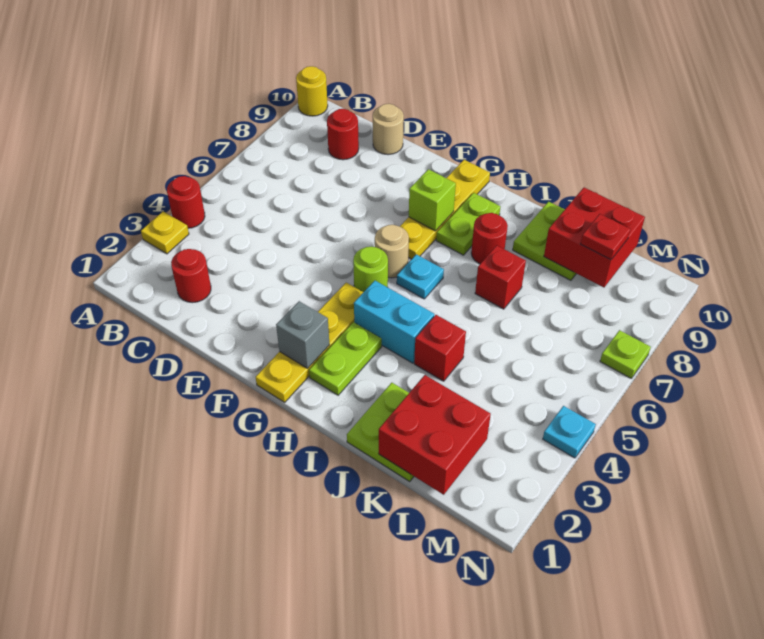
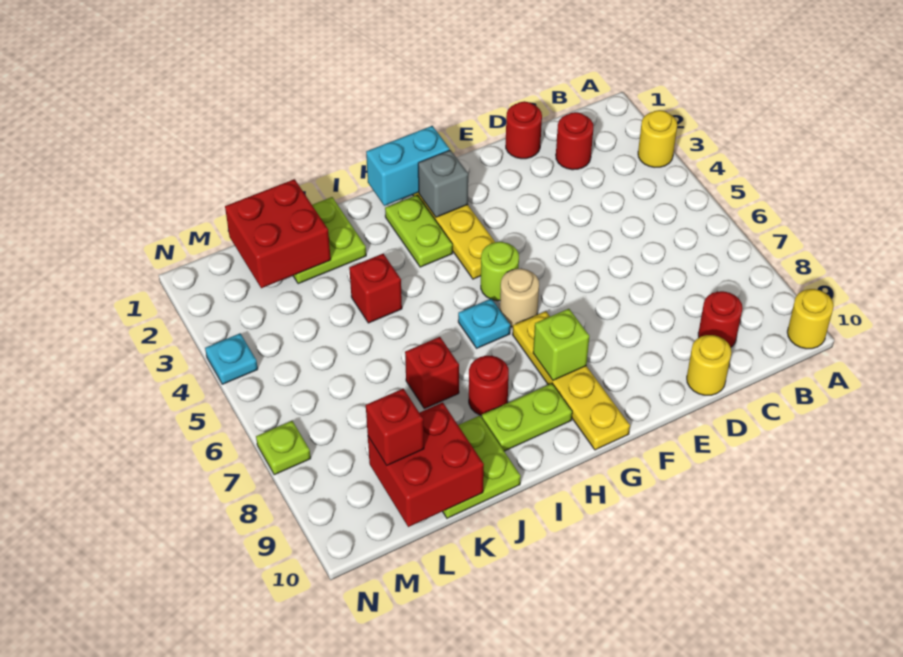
yellow 1x1 plate [141,211,189,254] -> yellow 1x1 round brick [638,110,677,167]
red 1x1 round brick [167,176,205,228] -> red 1x1 round brick moved to [506,101,542,159]
tan 1x1 round brick [373,104,404,155] -> yellow 1x1 round brick [687,335,732,395]
cyan 1x2 brick [354,281,434,363] -> cyan 1x2 brick moved to [366,126,450,206]
lime 1x2 plate [436,193,500,255] -> lime 1x2 plate turned to [482,383,572,451]
red 1x1 plate [581,214,630,260] -> red 1x1 brick [366,389,424,465]

